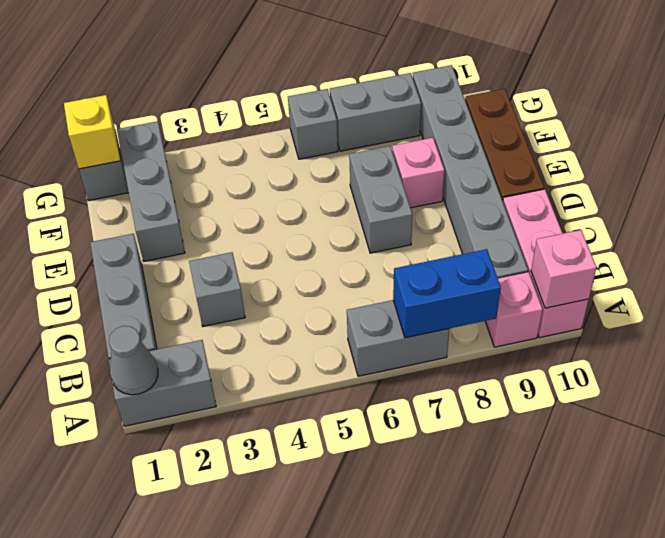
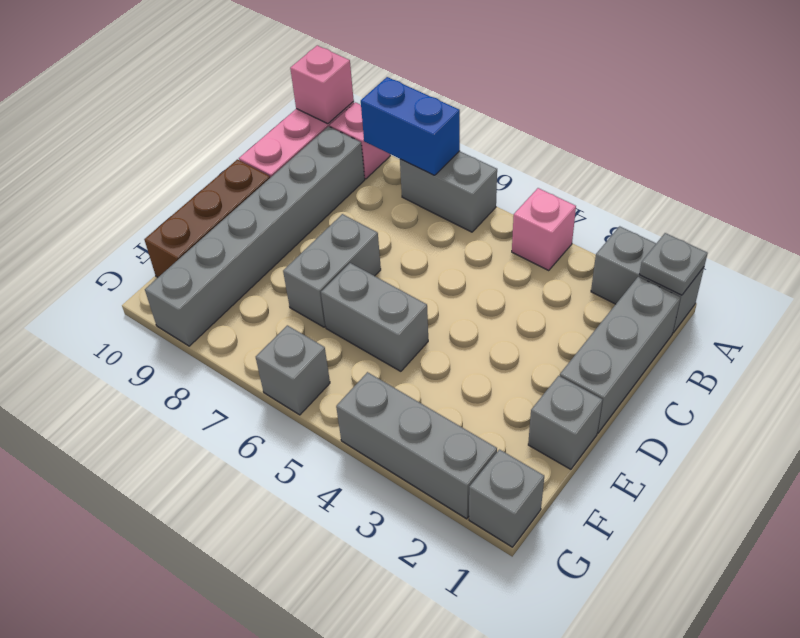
grey 1x1 cone [109,326,158,395] -> grey 1x1 plate [639,233,708,295]
grey 1x1 brick [189,252,245,326] -> grey 1x1 brick moved to [528,376,603,469]
grey 1x3 brick [117,121,185,261] -> grey 1x3 brick turned to [336,372,497,519]
pink 1x1 brick [392,138,444,208] -> pink 1x1 brick moved to [512,188,576,271]
yellow 1x1 brick [64,95,121,169] -> none
grey 1x2 brick [330,73,421,151] -> grey 1x2 brick moved to [321,263,428,371]

